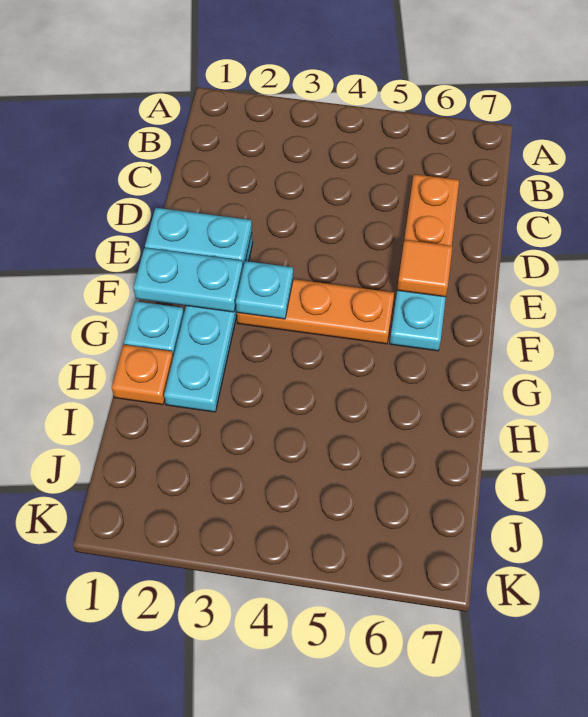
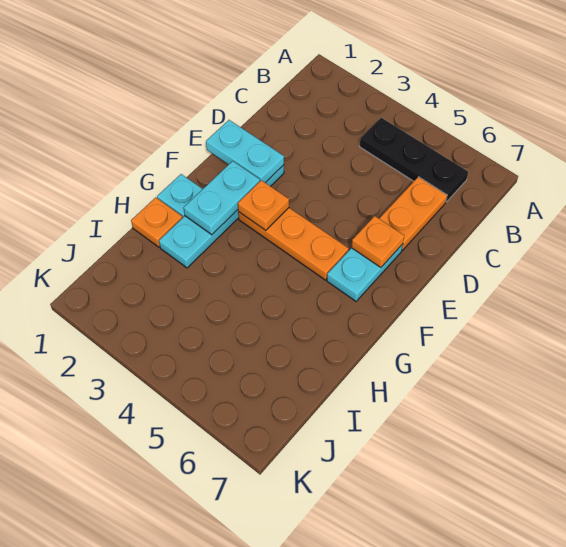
none -> black 1x3 plate [360,118,468,202]
orange 1x1 tile [397,240,452,297] -> orange 1x1 plate [351,216,404,267]
cyan 1x2 plate [133,248,243,312] -> cyan 1x2 plate turned to [184,161,260,235]
cyan 1x1 plate [236,261,293,319] -> orange 1x1 plate [238,180,289,230]

